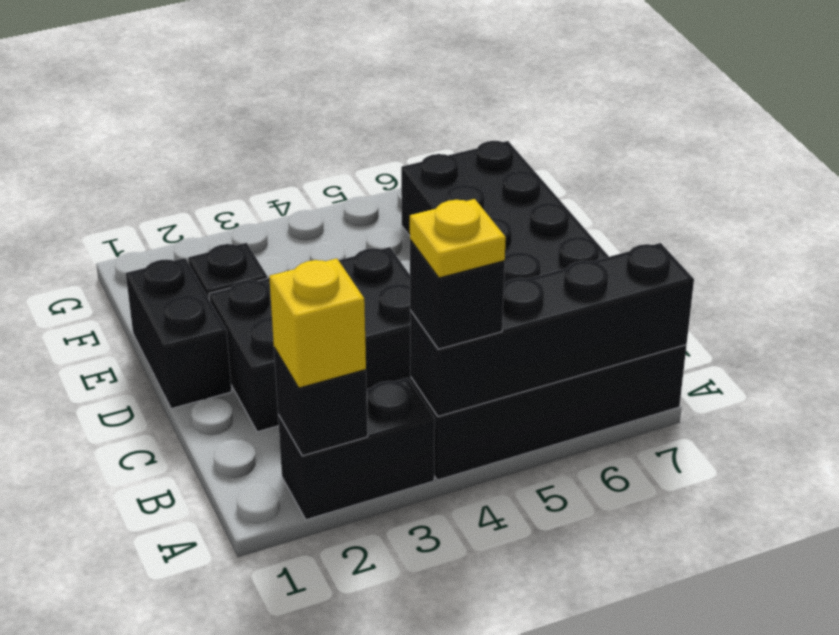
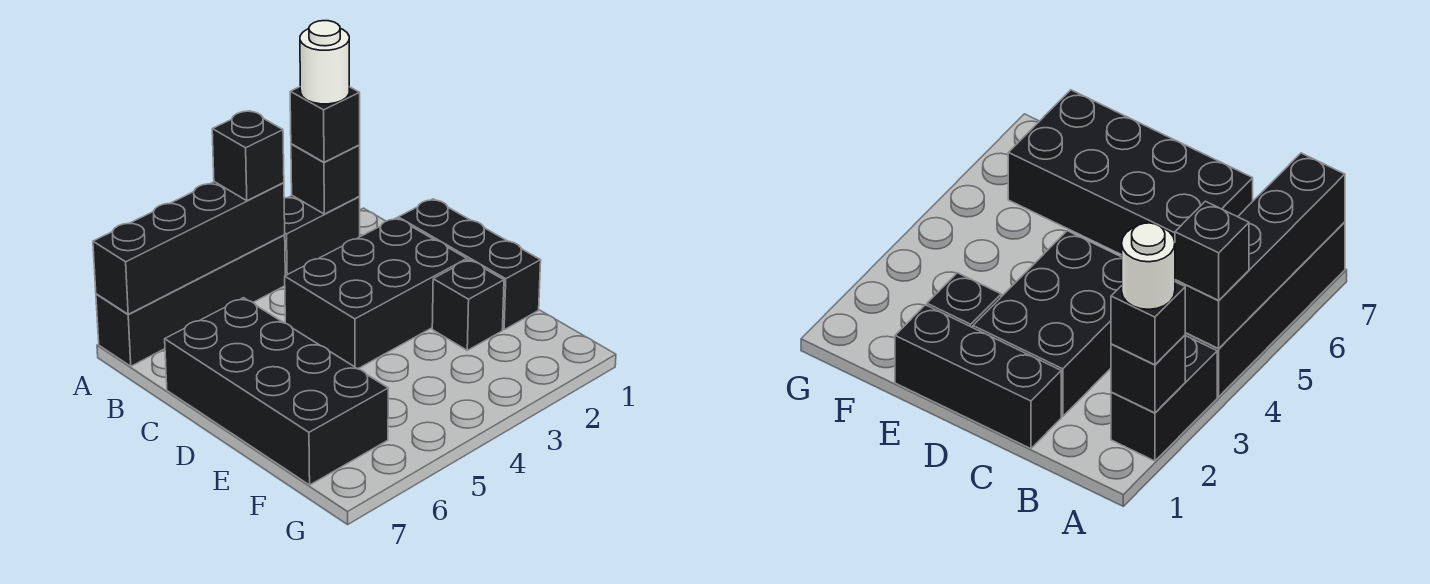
yellow 1x1 brick [269,258,366,388] -> black 1x1 brick [290,87,360,162]
none -> white 1x1 round brick [300,21,349,104]
yellow 1x1 plate [410,199,506,278] -> none
black 1x2 brick [126,258,232,409] -> black 1x3 brick [398,199,541,330]

